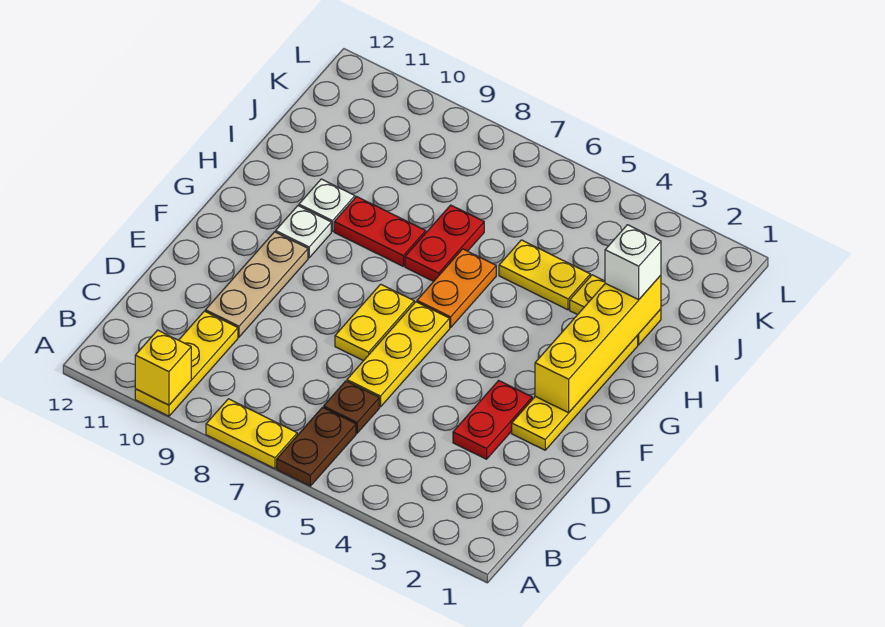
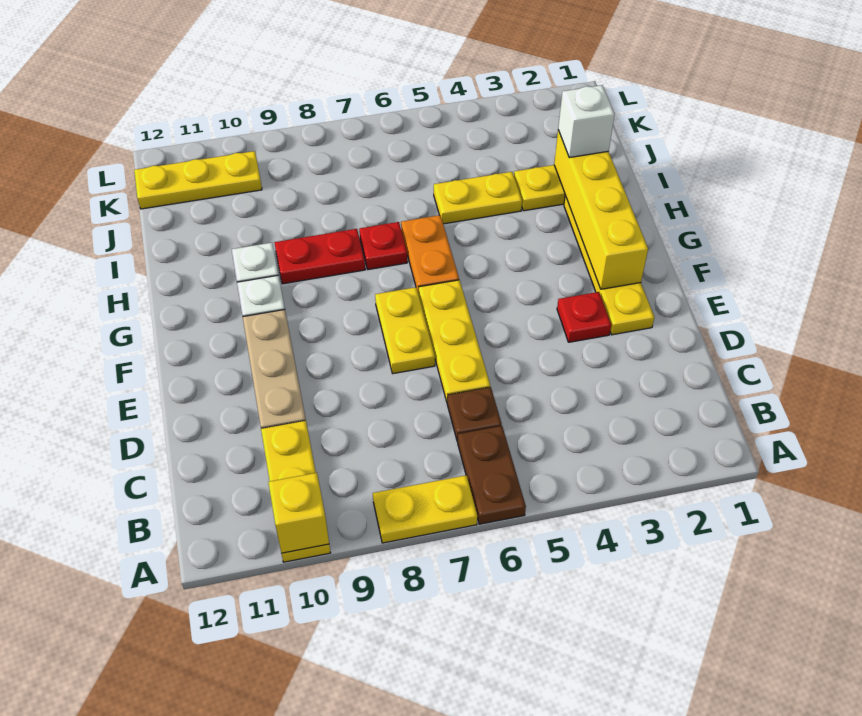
red 1x2 plate [453,381,532,459] -> red 1x1 plate [557,292,611,342]
red 1x2 plate [405,205,484,281] -> red 1x1 plate [359,222,407,270]
none -> yellow 1x3 plate [134,151,262,209]

